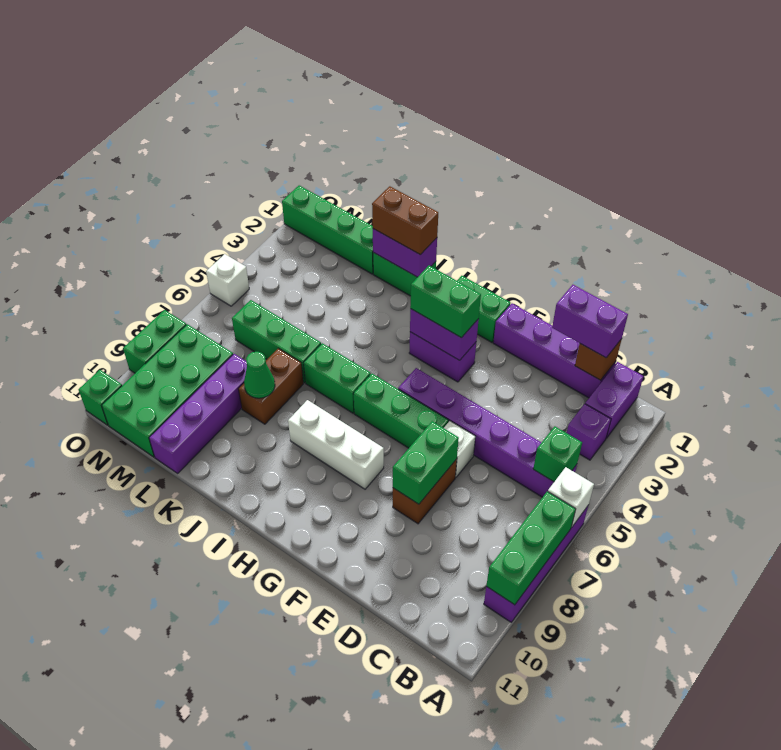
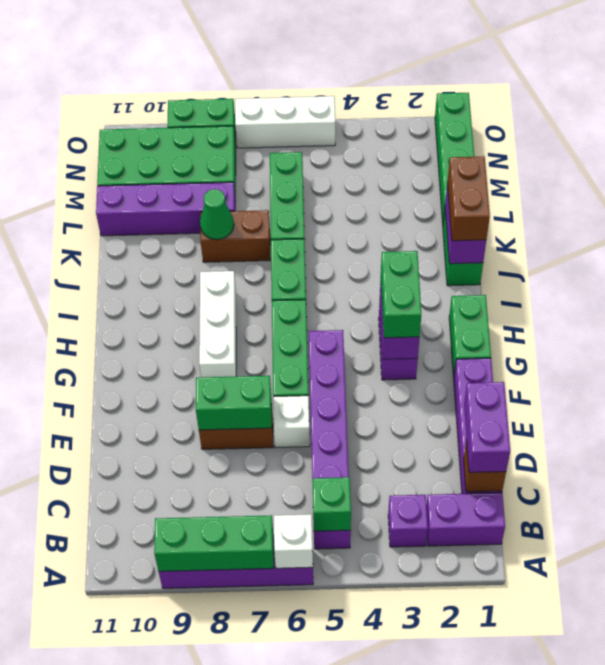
white 1x1 brick [206,254,249,306] -> white 1x3 brick [235,96,335,148]
green 1x1 brick [79,370,122,425] -> none

